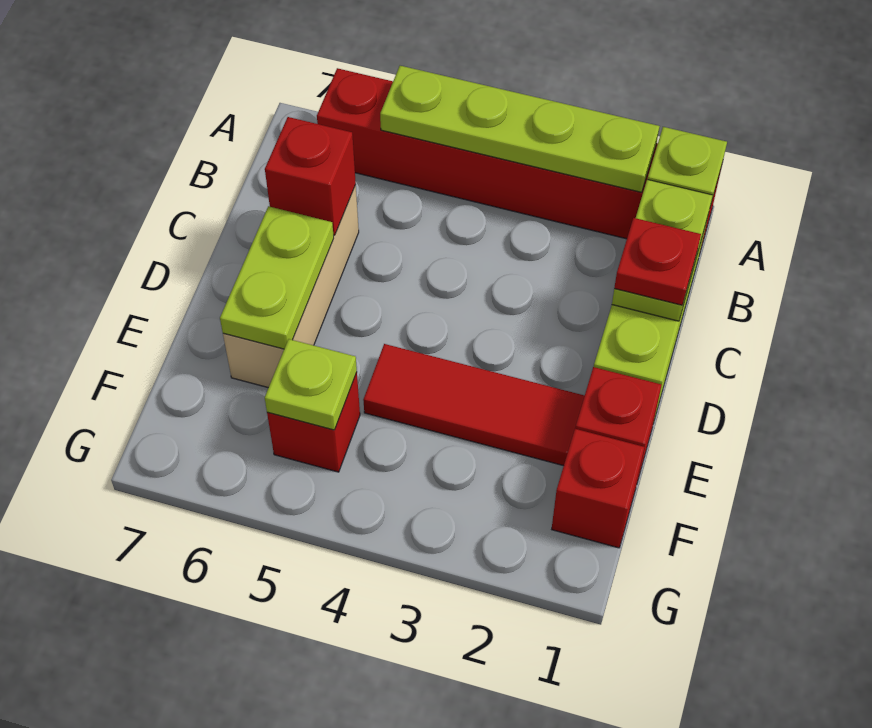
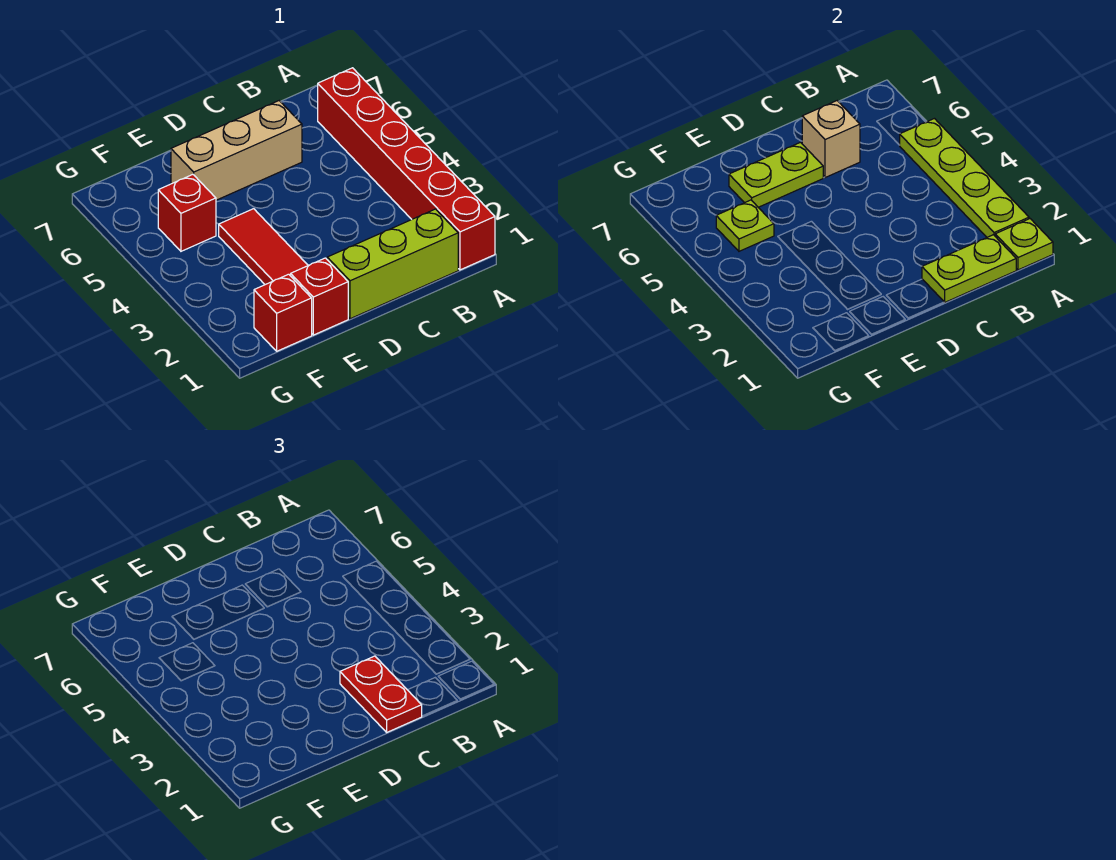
red 1x1 plate [614,218,701,305] -> red 1x2 plate [340,656,422,732]
red 1x1 brick [265,117,356,235] -> tan 1x1 brick [802,101,860,178]

